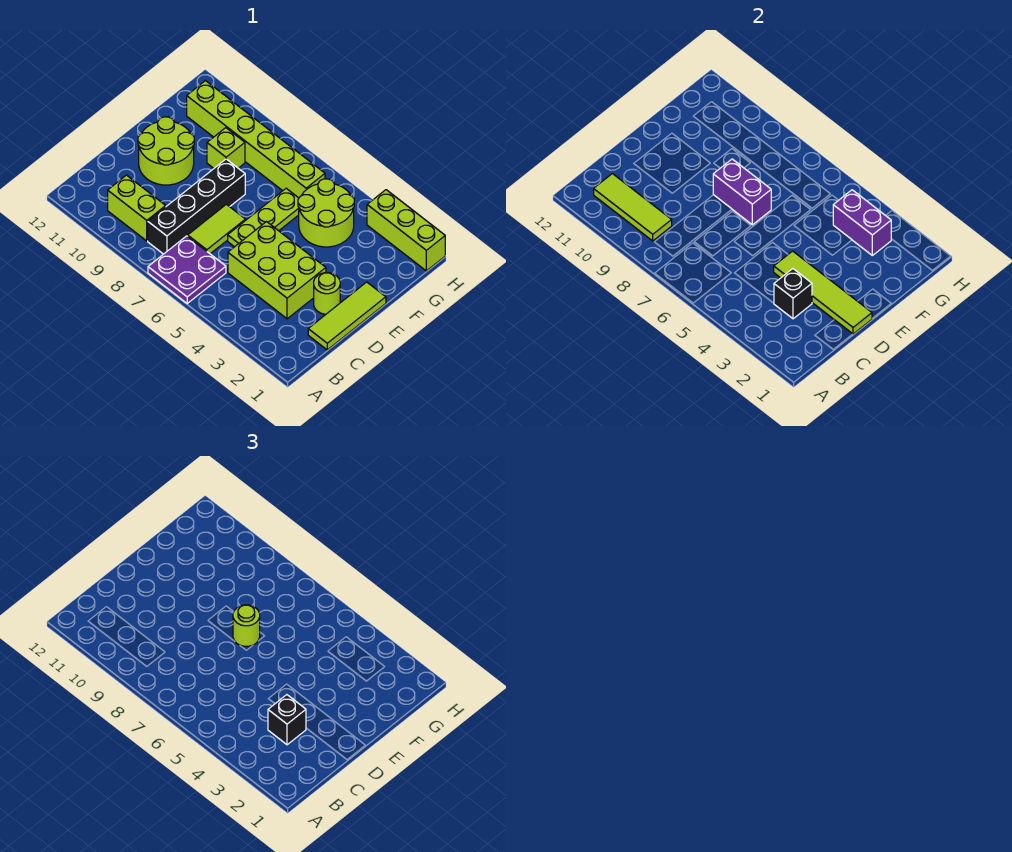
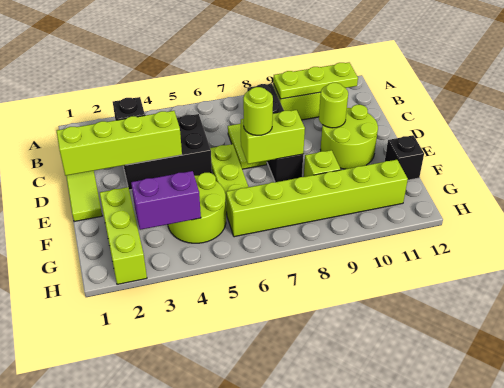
purple 2x2 plate [148,236,226,303] -> none
lime 1x3 tile [594,174,672,241] -> lime 1x3 plate [273,63,358,99]
lime 2x3 brick [228,222,326,319] -> black 2x3 brick [123,114,212,190]
black 1x1 brick [268,695,306,745] -> black 1x1 brick moved to [385,135,424,180]
lime 1x4 tile [774,251,872,334] -> lime 1x4 brick [57,111,182,176]
lime 1x1 round brick [314,273,340,314] -> lime 1x1 round brick moved to [319,83,348,128]
purple 1x2 brick [713,159,771,225] -> lime 1x2 brick [241,110,305,164]
lime 1x3 brick [367,190,445,271] -> lime 1x3 brick turned to [100,187,147,284]

